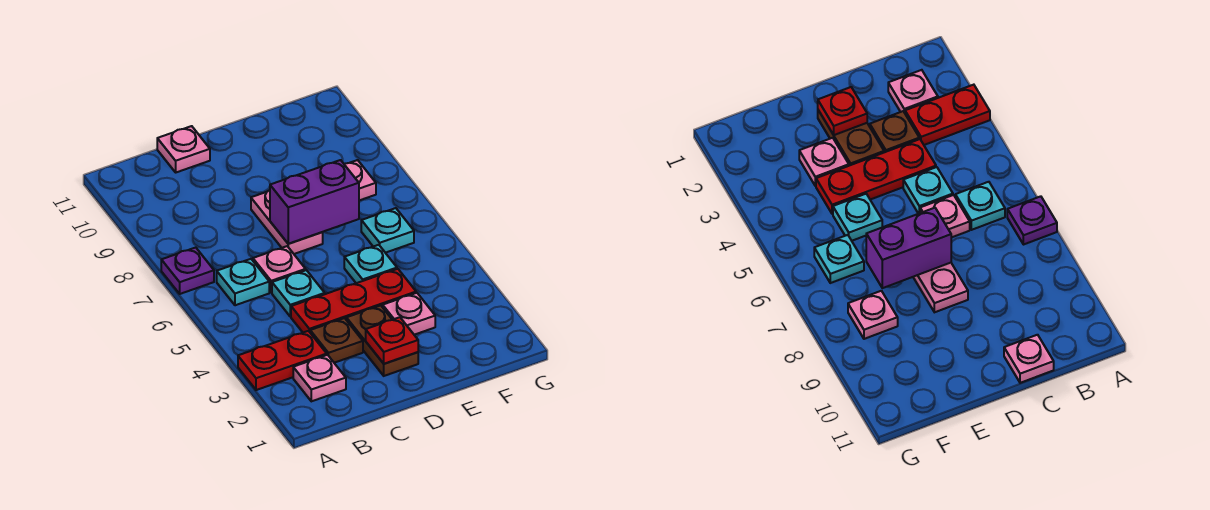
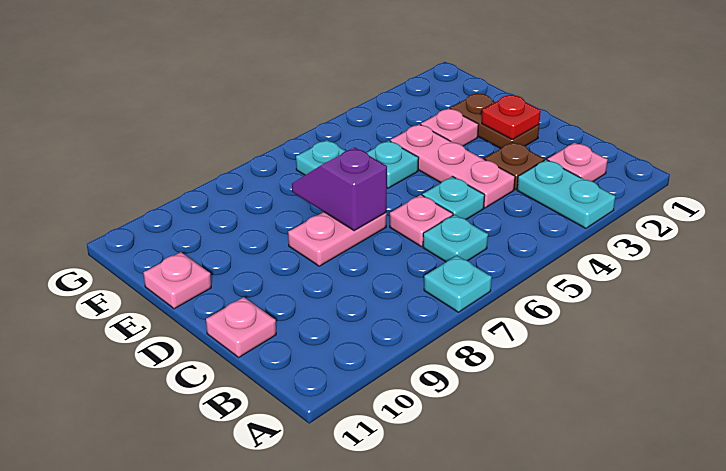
red 1x2 plate [238,331,327,390] -> cyan 1x2 plate [517,160,615,228]
purple 1x1 plate [161,248,214,294] -> cyan 1x1 plate [424,256,492,312]
red 1x3 plate [291,269,416,332] -> pink 1x3 plate [390,124,515,208]
brown 1x2 plate [346,306,418,376] -> brown 1x2 plate turned to [450,93,539,149]
purple 1x2 brick [270,160,359,244] -> purple 1x2 slope [292,147,387,231]
pink 1x1 plate [344,160,376,200] -> pink 1x1 plate moved to [144,252,211,309]

